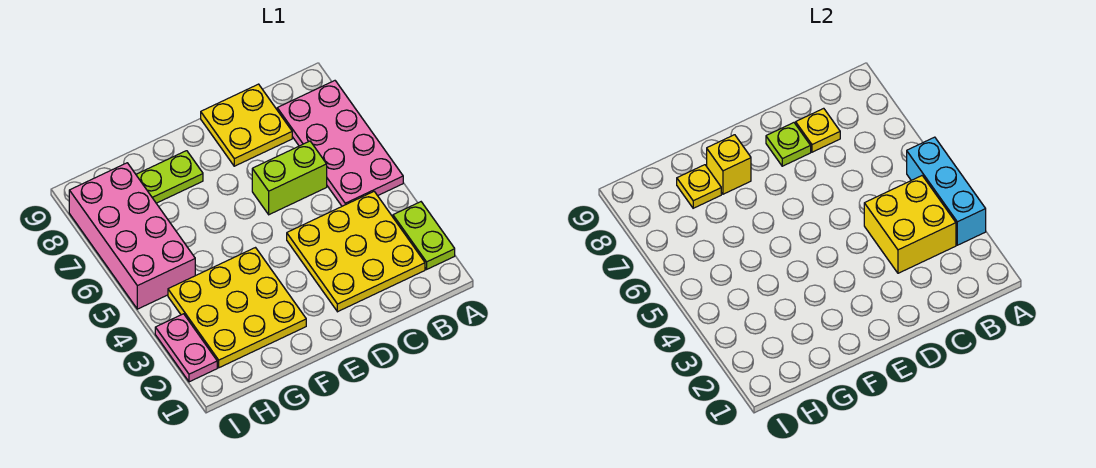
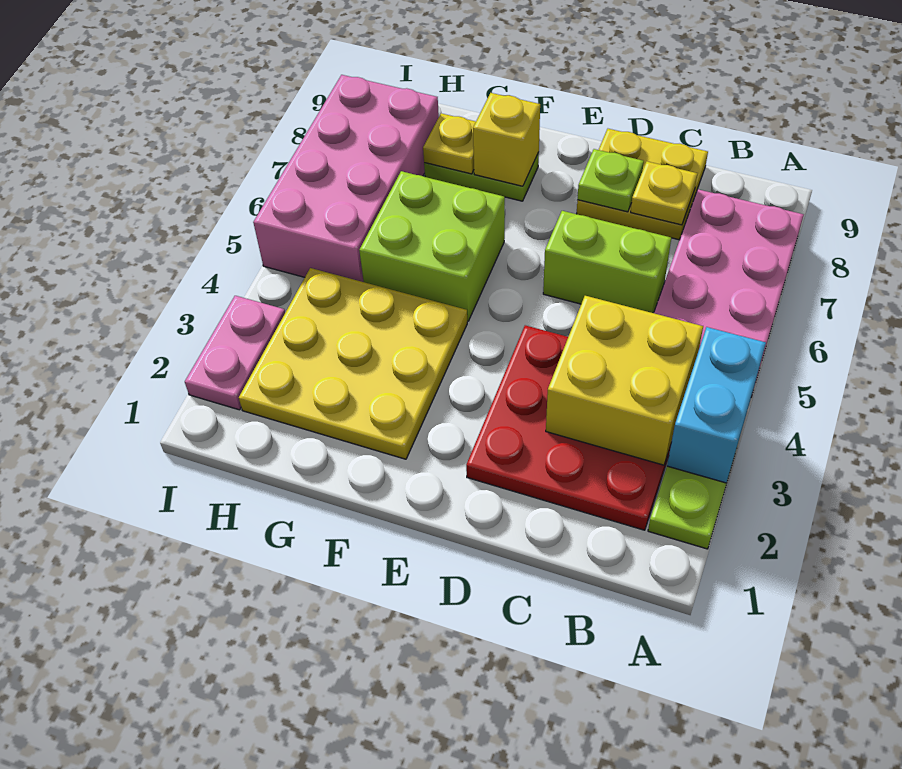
cyan 1x3 brick [907,137,986,245] -> cyan 1x2 brick [667,327,766,483]
yellow 3x3 plate [287,192,425,312] -> red 3x3 plate [466,325,671,530]
none -> lime 2x2 brick [359,171,505,321]

